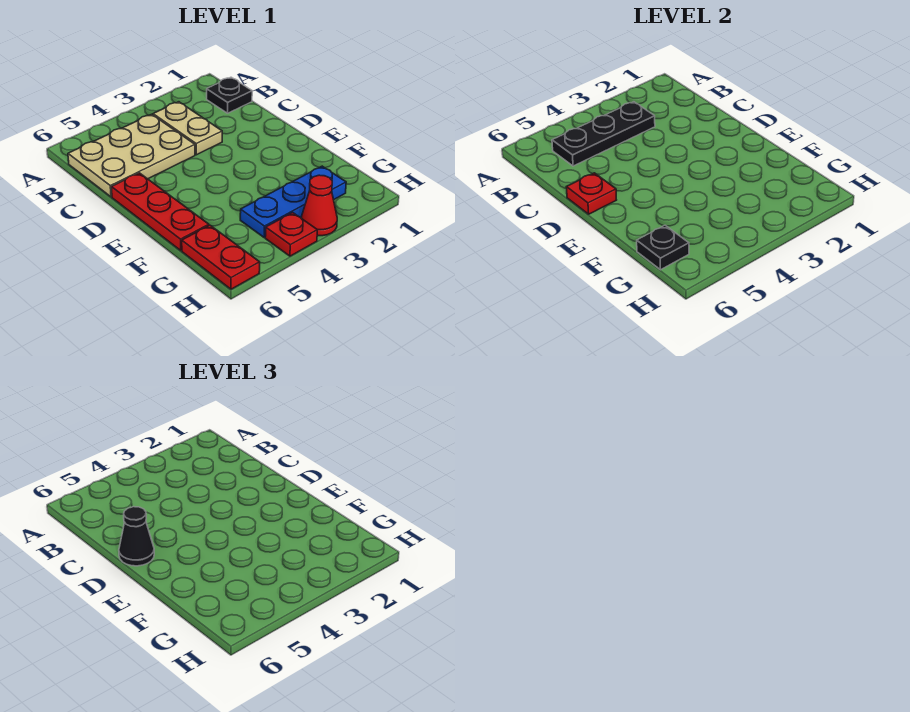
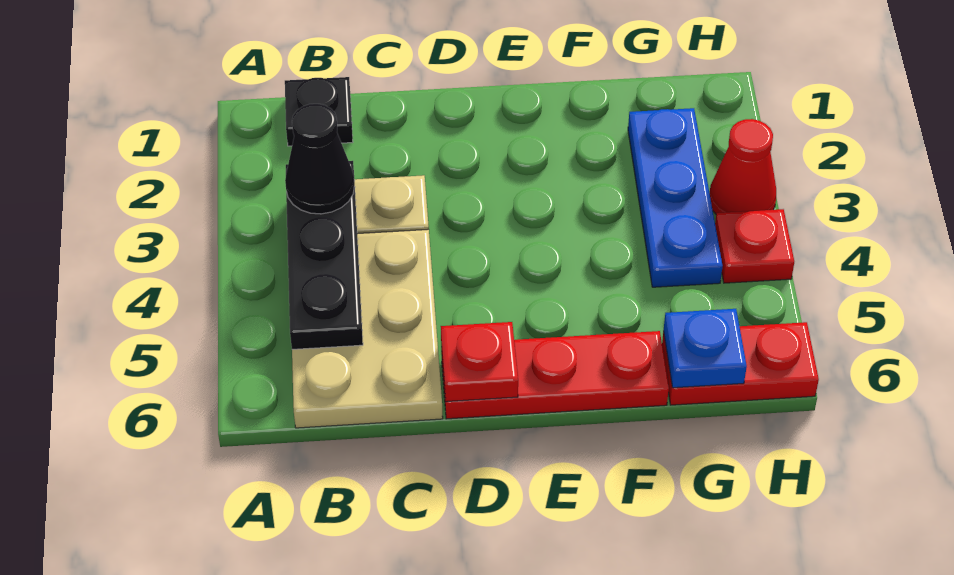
black 1x1 cone [119,507,154,566] -> black 1x1 cone moved to [285,104,355,214]
black 1x1 plate [637,225,689,270] -> blue 1x1 plate [663,309,747,388]

